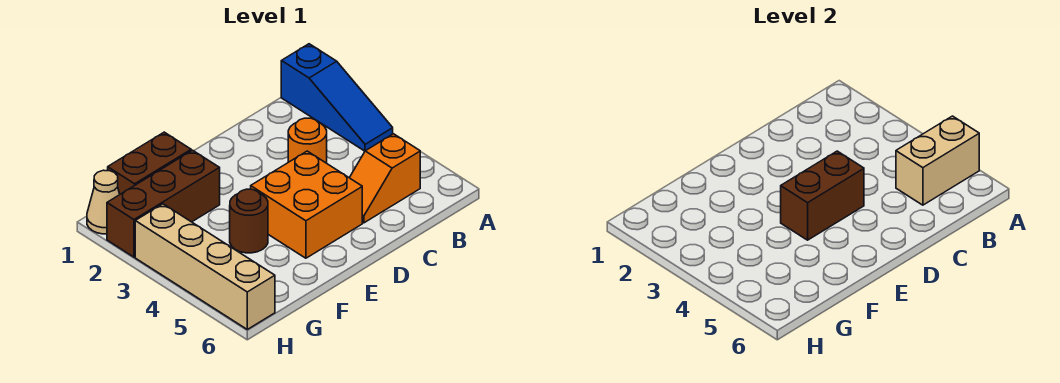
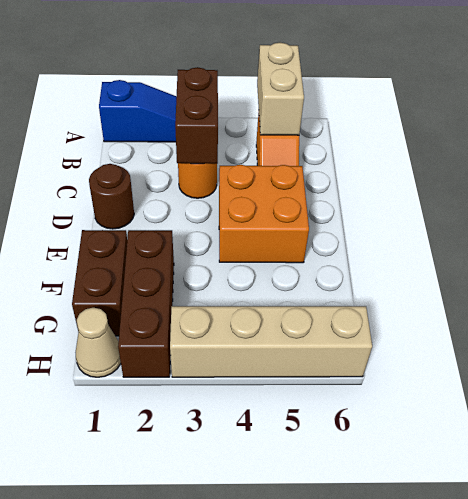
brown 1x2 brick [781,151,864,240] -> brown 1x2 brick moved to [175,67,218,164]
brown 1x1 round brick [230,189,268,253] -> brown 1x1 round brick moved to [89,164,134,229]

